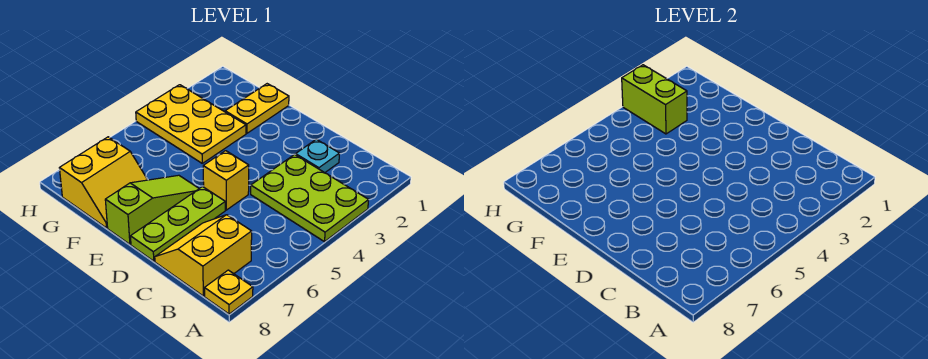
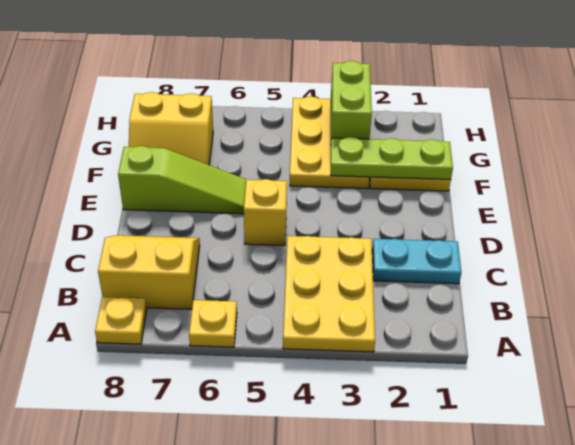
lime 2x3 plate [251,154,369,242] -> yellow 2x3 plate [283,236,375,352]
none -> yellow 1x1 plate [189,300,237,347]
cyan 1x1 plate [296,139,340,173] -> cyan 1x2 plate [372,239,461,284]
lime 1x3 plate [130,187,225,261] -> lime 1x3 plate moved to [331,137,453,179]

